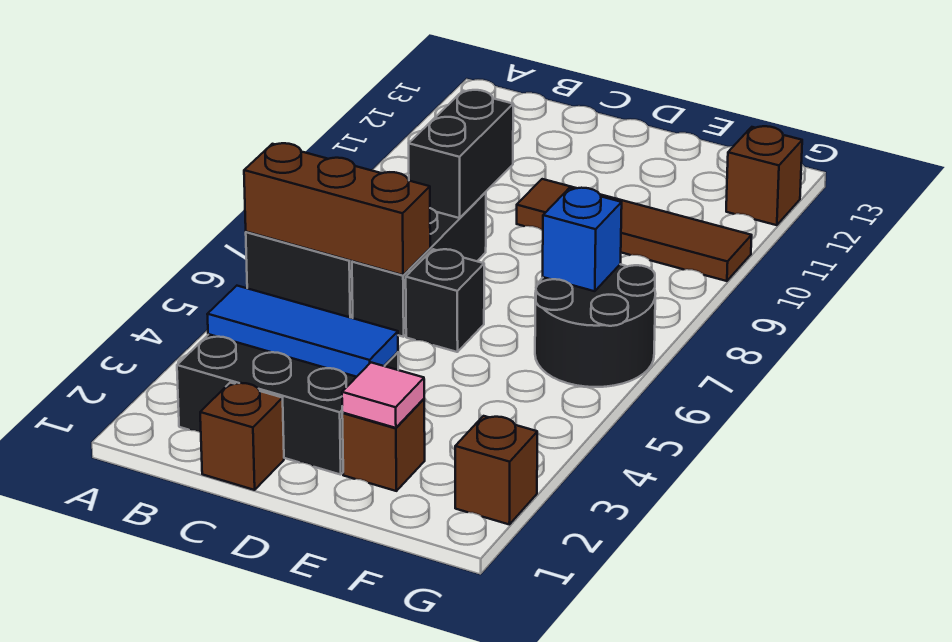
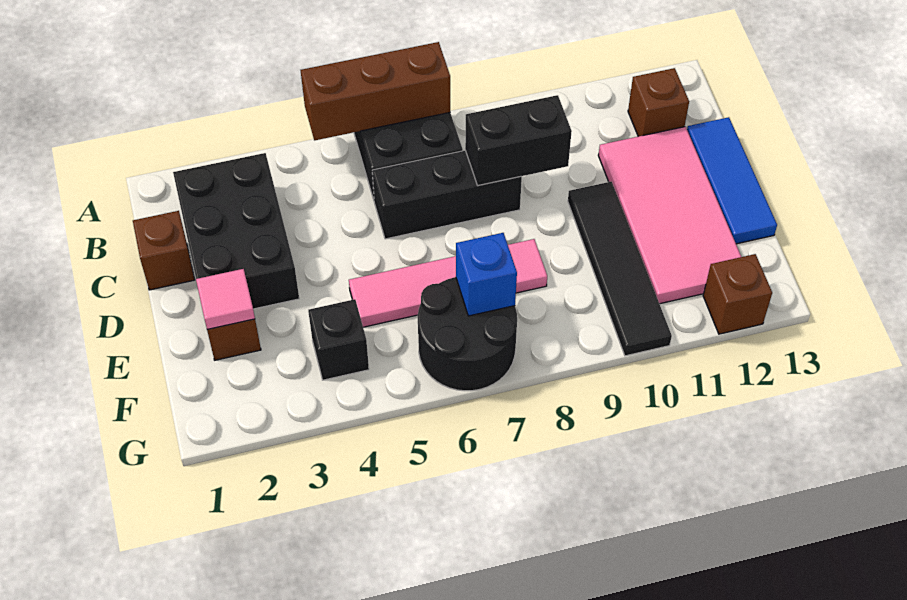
brown 1x3 brick [244,143,430,275] -> brown 1x3 brick turned to [301,42,450,140]
blue 1x3 tile [207,286,398,377] -> blue 1x3 tile moved to [687,117,777,244]
none -> pink 2x4 tile [598,127,741,304]
black 1x1 brick [406,249,484,352] -> black 1x1 brick moved to [308,299,369,380]
brown 1x4 tile [517,179,752,281] -> black 1x4 tile [568,182,672,356]
none -> pink 1x4 tile [349,239,547,327]
brown 1x1 brick [455,416,537,524] -> brown 1x1 brick moved to [628,68,689,137]

